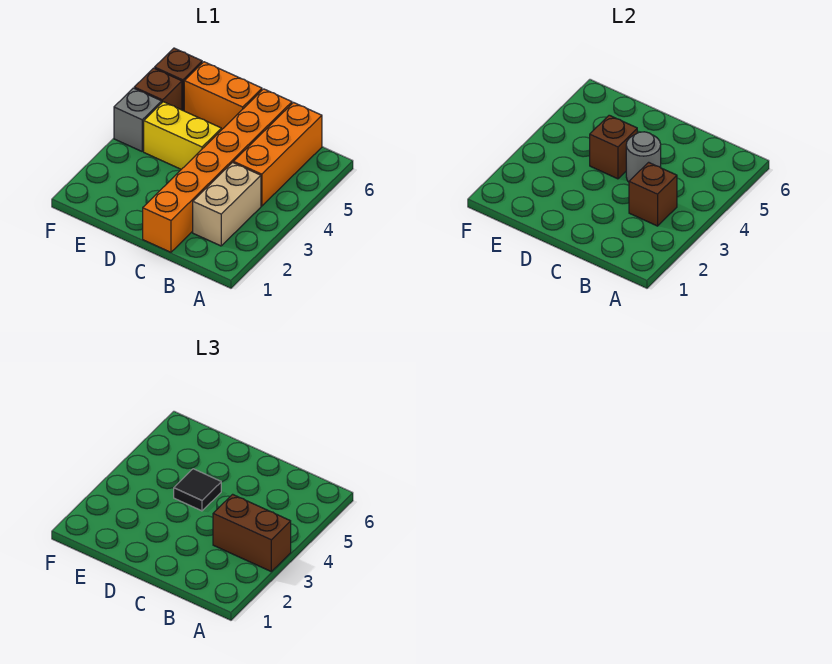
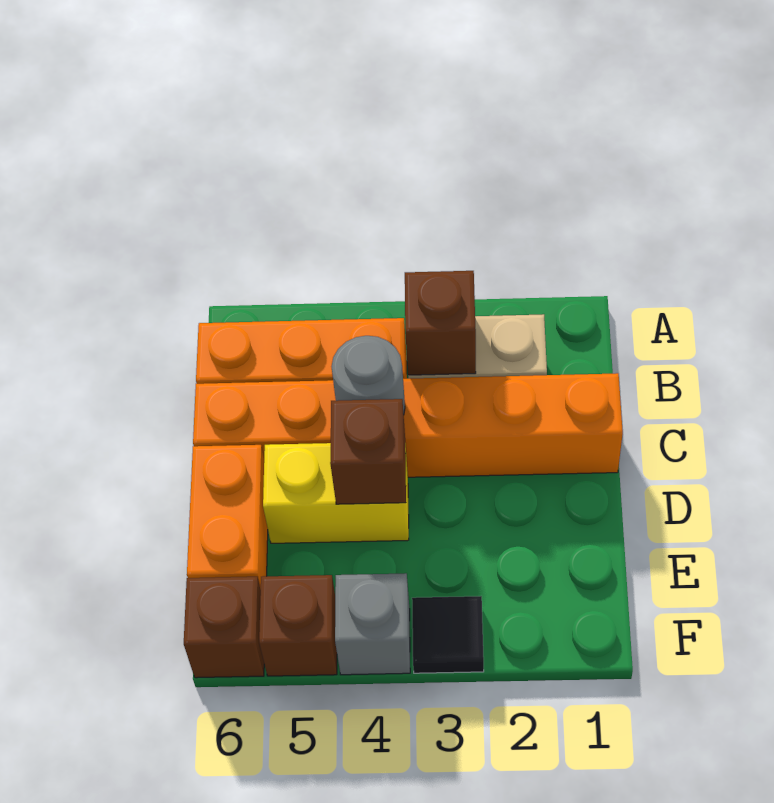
brown 1x2 brick [213,494,291,571] -> none
yellow 1x2 brick [144,102,221,169] -> yellow 1x2 brick turned to [263,443,409,543]
black 1x1 tile [174,469,221,511] -> black 1x1 tile moved to [412,596,484,673]

